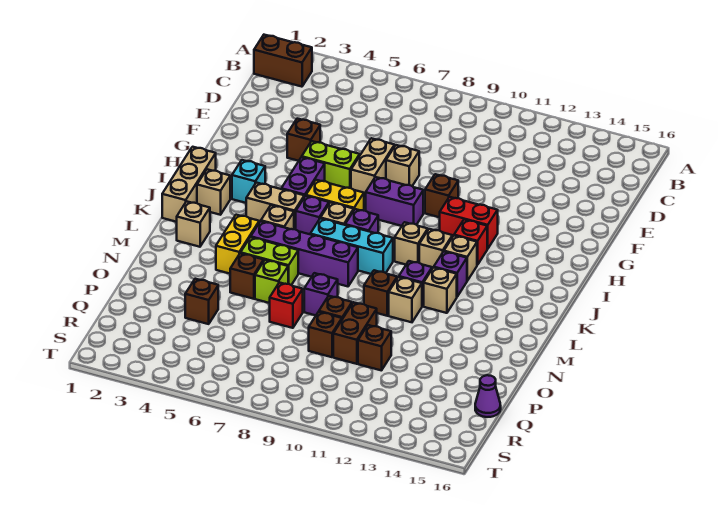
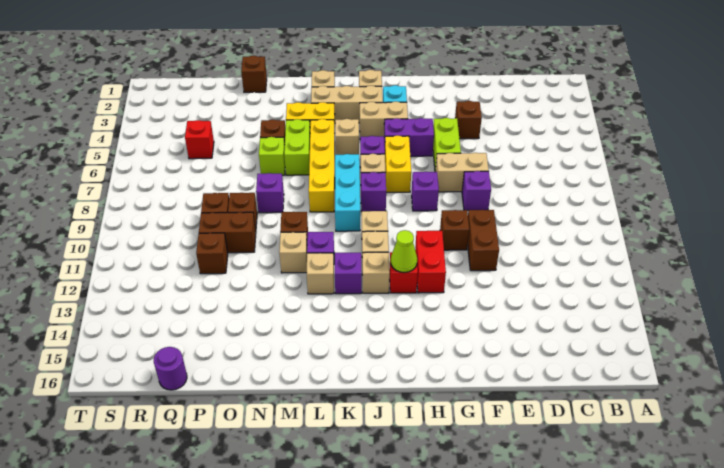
brown 1x2 brick [254,35,312,87] -> brown 1x2 brick moved to [468,210,499,271]
tan 1x1 brick [386,145,419,186] -> purple 1x1 brick [462,171,491,210]
purple 1x2 brick [366,177,423,226] -> purple 1x1 brick [412,172,439,211]
tan 1x3 brick [162,147,216,222] -> tan 1x3 brick moved to [311,86,383,123]
none -> lime 1x1 cone [391,230,417,273]
tan 1x2 brick [246,183,304,229] -> tan 1x2 brick turned to [360,101,408,137]
purple 1x4 brick [251,221,358,286] -> yellow 1x4 brick [309,119,335,212]
red 1x1 brick [270,283,303,328] -> red 1x1 brick moved to [185,120,214,159]
brown 1x1 brick [185,279,218,324] -> brown 1x1 brick moved to [241,56,267,92]
purple 1x1 cone [475,375,501,417] -> purple 1x1 round brick [154,347,187,390]

